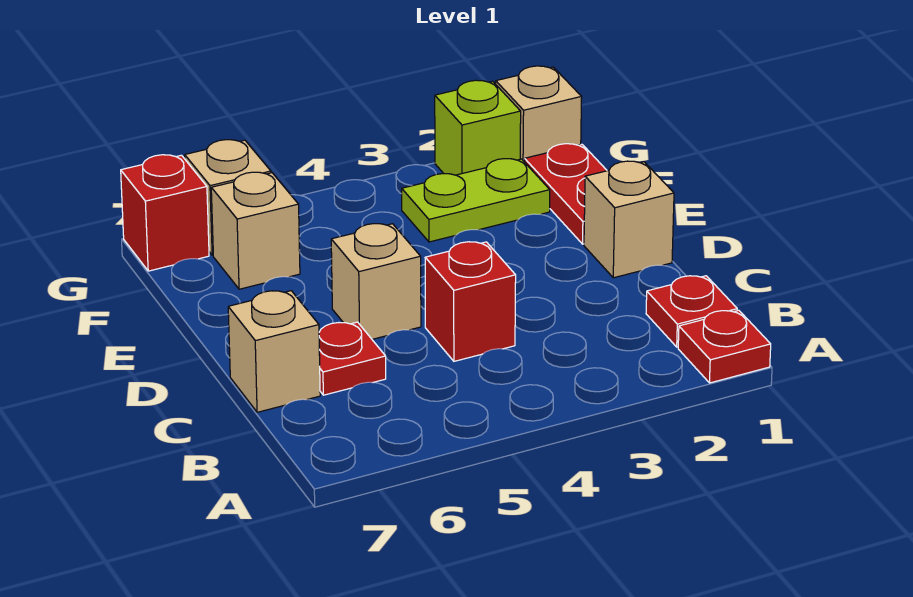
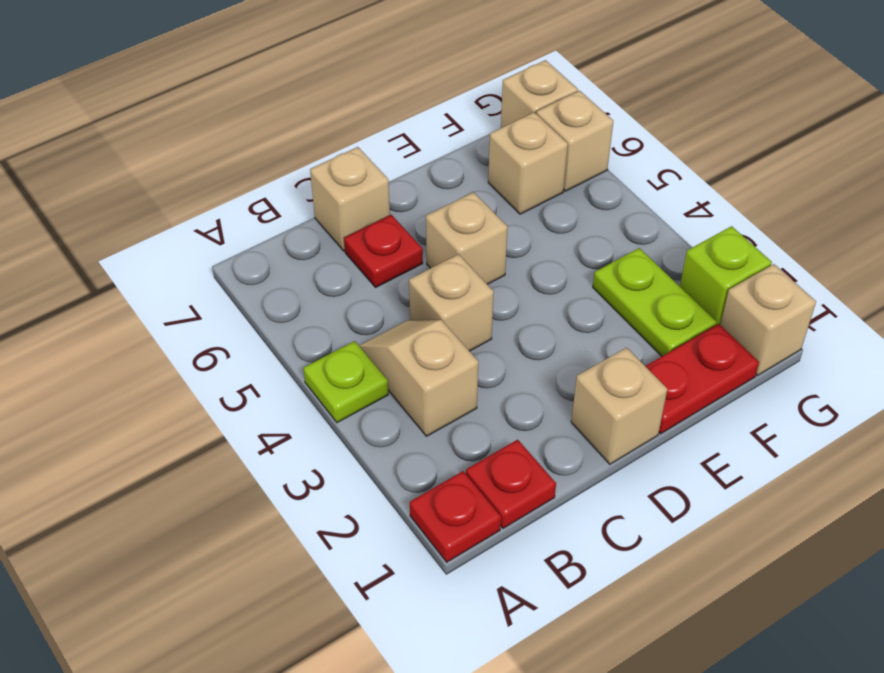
none -> lime 1x1 plate [303,341,388,423]
none -> tan 1x2 slope [359,320,478,436]
red 1x1 brick [425,242,516,361] -> tan 1x1 brick [409,254,494,351]
red 1x1 brick [121,155,209,271] -> tan 1x1 brick [501,60,578,128]

